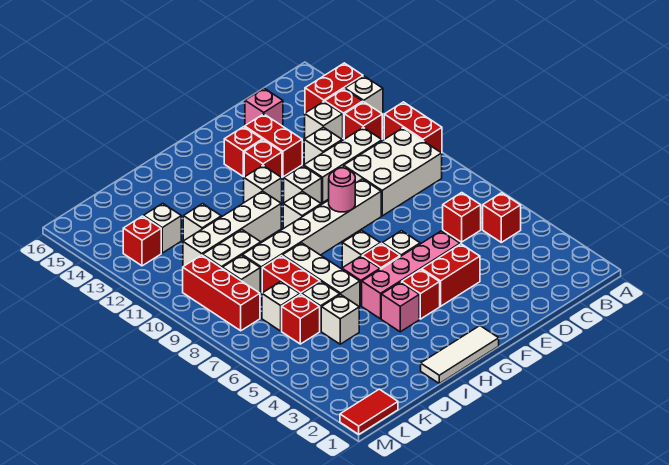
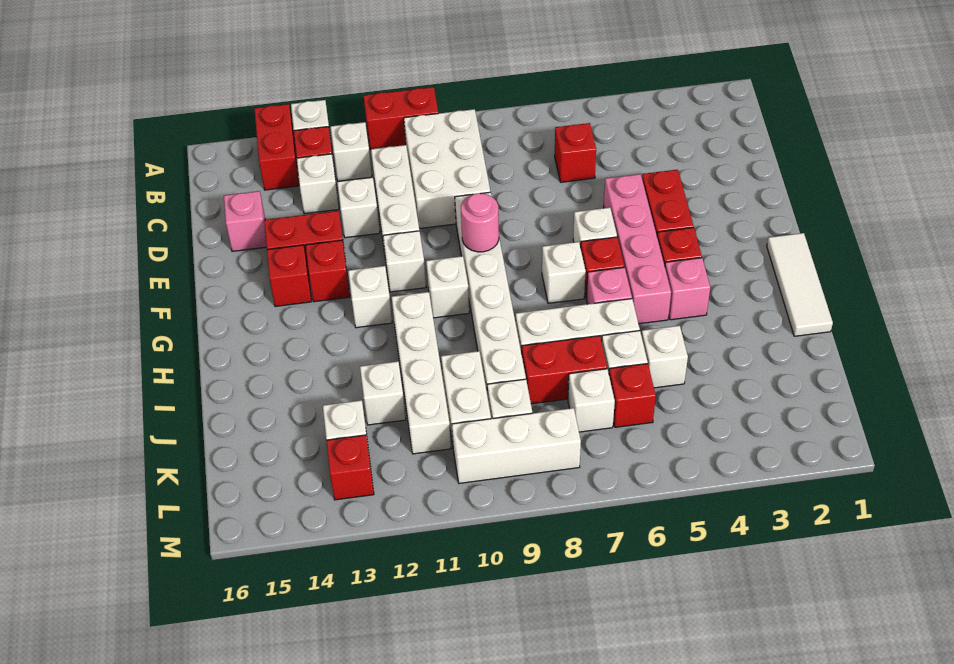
red 1x1 brick [483,193,521,242] -> none
red 1x1 brick [344,102,382,139] -> white 1x1 brick [331,122,372,181]
red 1x2 tile [340,389,398,434] -> none
red 1x3 brick [183,255,260,331] -> white 1x3 brick [452,408,581,483]

